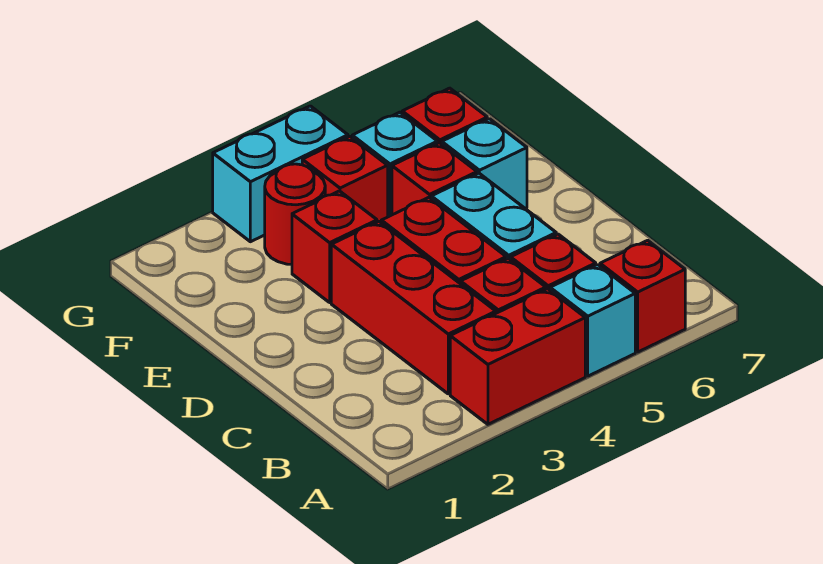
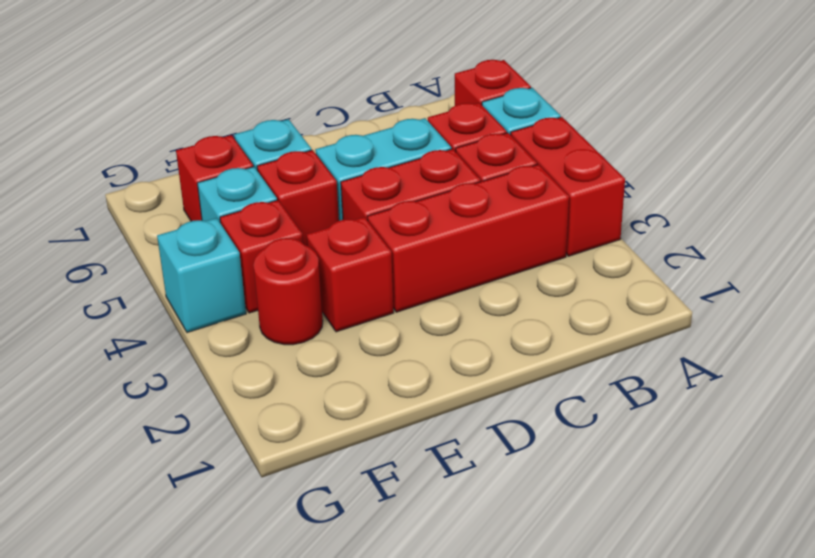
cyan 1x2 brick [213,106,348,242] -> cyan 1x1 brick [157,218,246,333]

